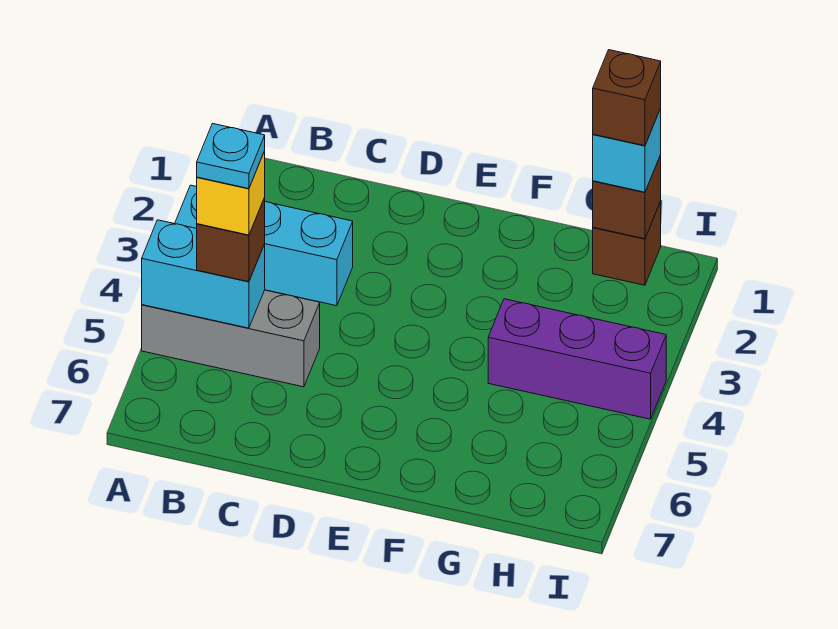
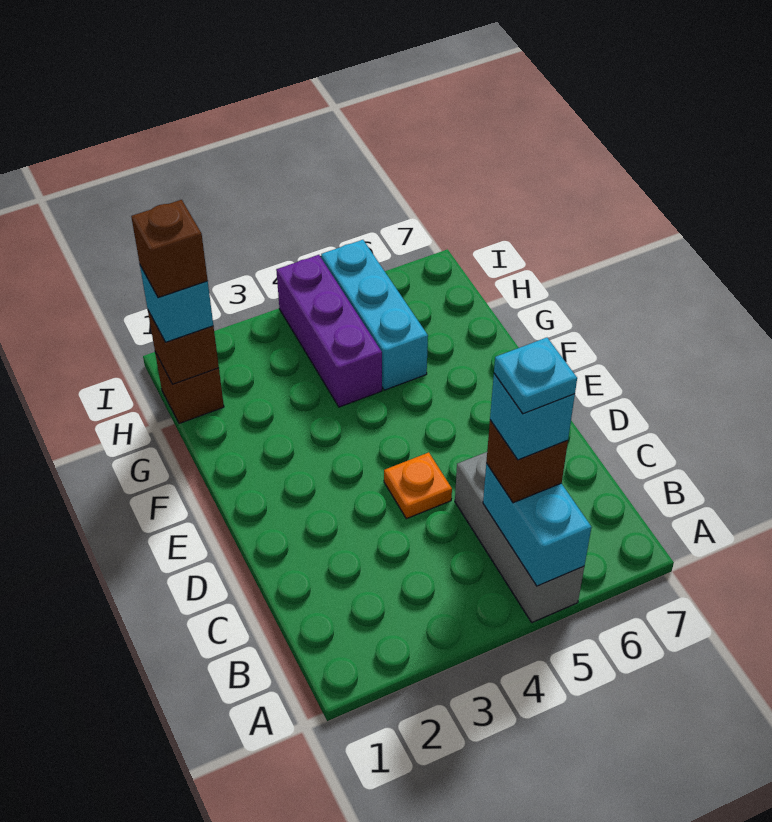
cyan 1x3 brick [175,185,353,306] -> cyan 1x3 brick moved to [321,240,428,390]
yellow 1x1 brick [197,151,265,235] -> cyan 1x1 brick [490,374,575,460]
none -> orange 1x1 plate [384,452,452,519]

